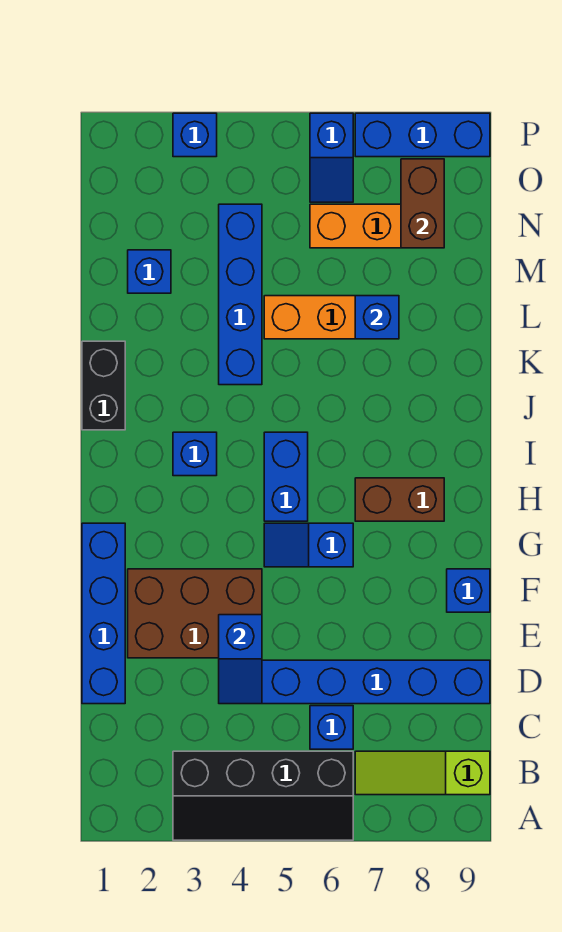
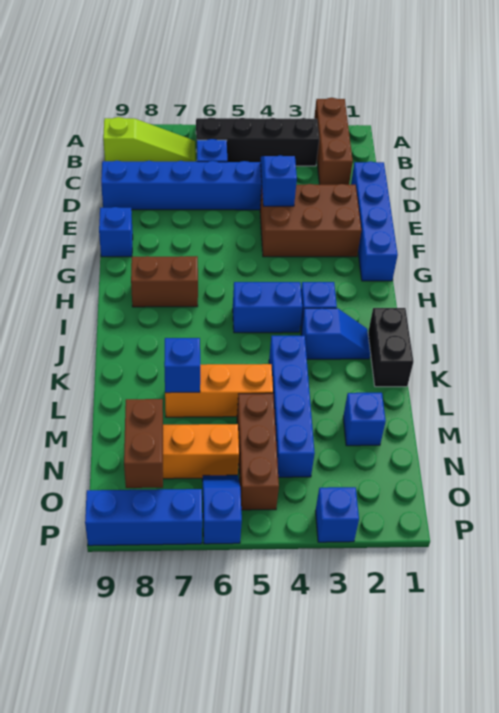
none -> brown 1x3 brick [314,98,353,185]
blue 1x2 slope [264,523,353,567] -> blue 1x2 slope moved to [301,308,370,359]
blue 1x2 brick [264,432,308,521] -> blue 1x2 brick turned to [233,282,302,333]
none -> brown 1x3 brick [237,393,279,510]

